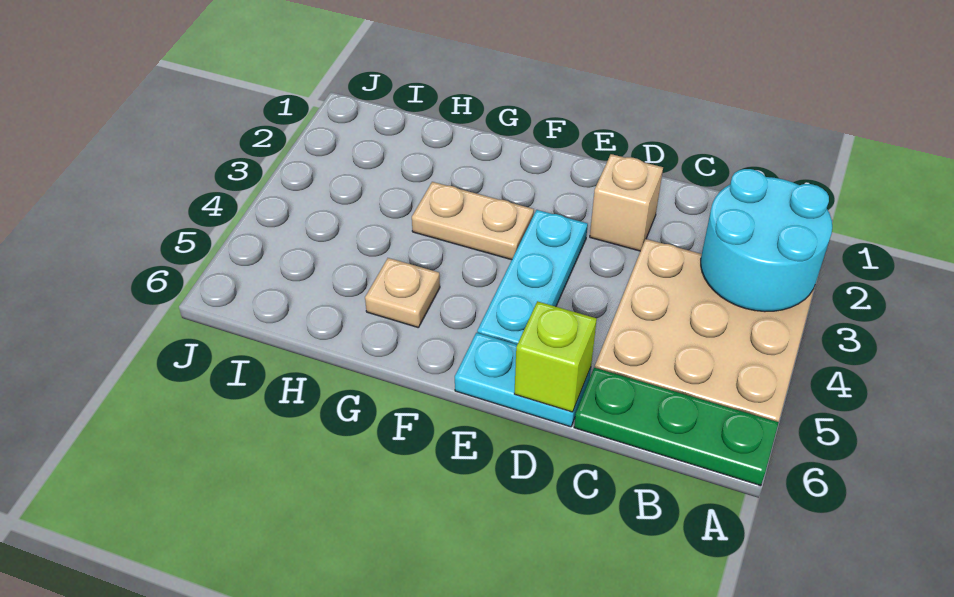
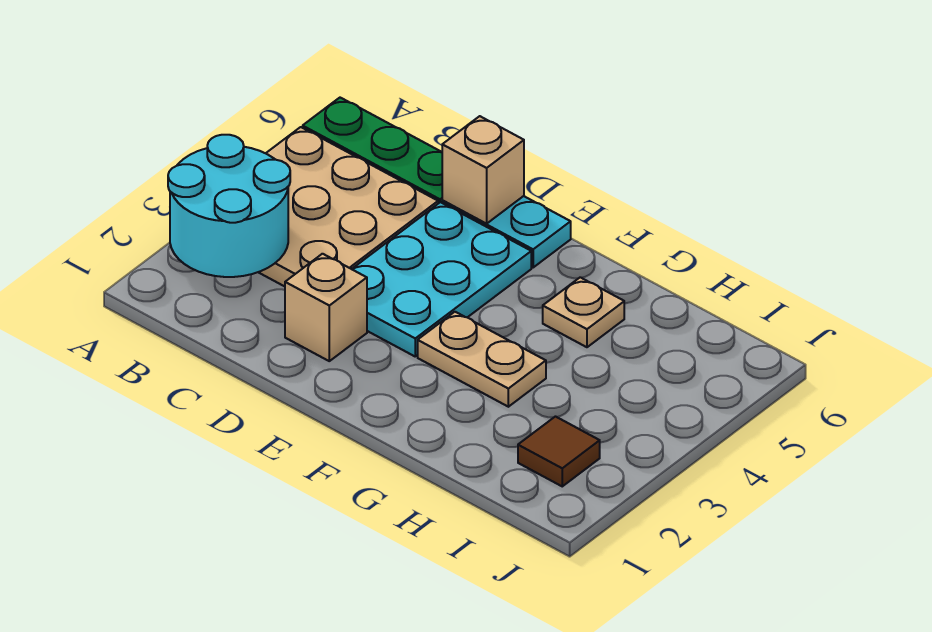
lime 1x1 brick [514,301,597,412] -> tan 1x1 brick [442,116,524,224]
cyan 1x3 plate [477,210,588,345] -> cyan 2x3 plate [352,202,531,356]
none -> brown 1x1 tile [518,417,600,486]

